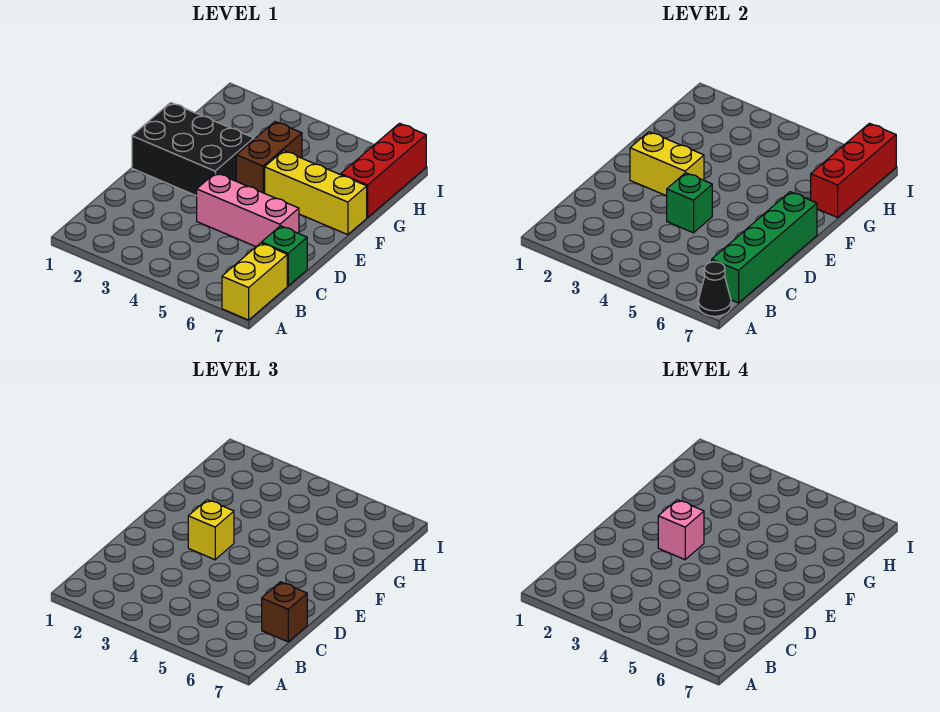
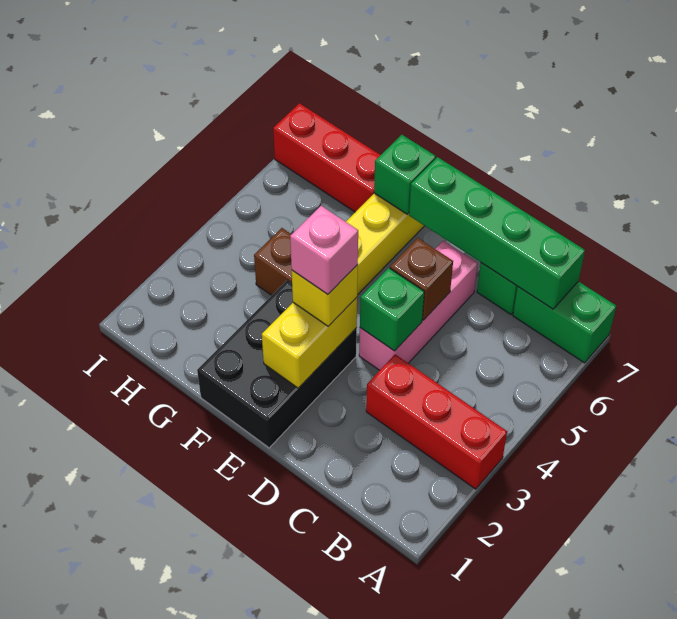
yellow 1x2 brick [222,243,287,320] -> green 1x2 brick [513,281,616,363]
black 1x1 cone [698,262,731,316] -> none
brown 1x1 brick [262,582,307,642] -> brown 1x1 brick moved to [390,238,453,320]
none -> green 1x1 brick [374,135,436,214]
red 1x3 brick [811,123,896,217] -> red 1x3 brick moved to [366,354,507,489]

